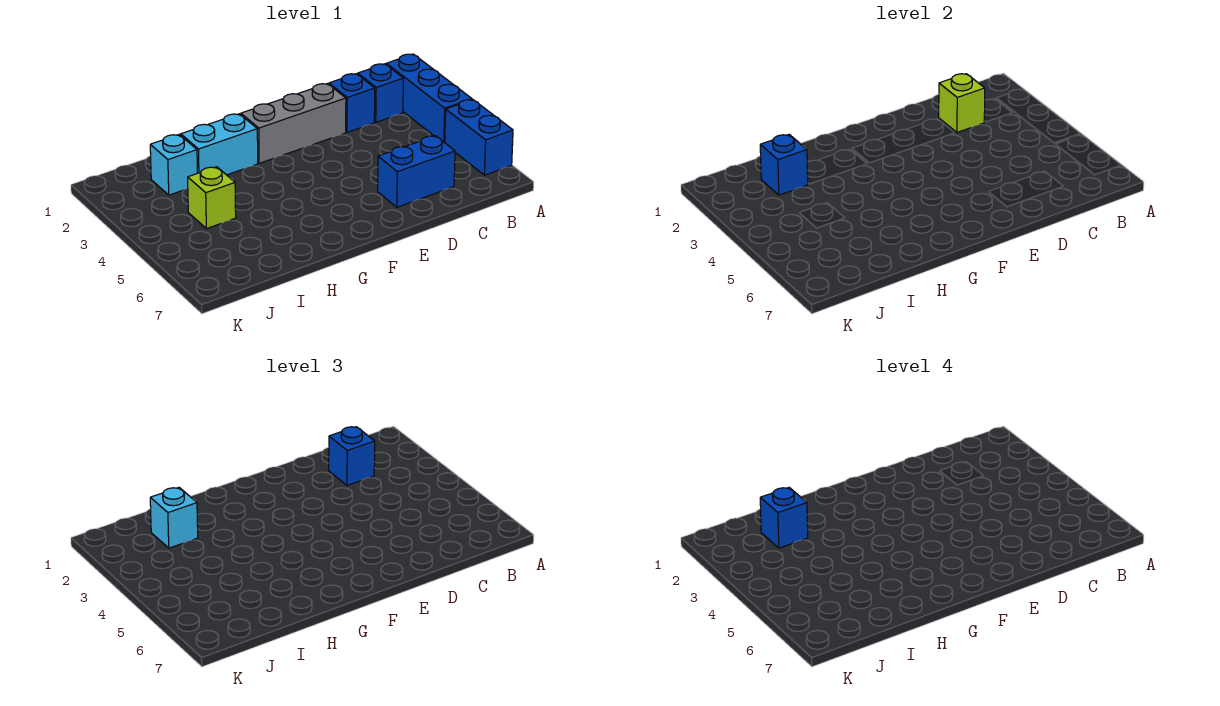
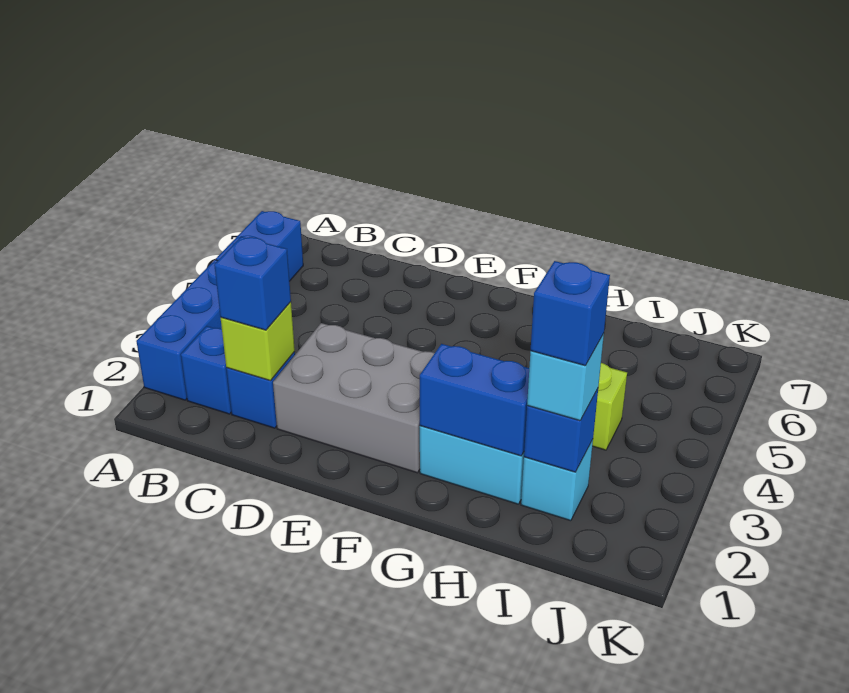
blue 1x2 brick [378,136,455,207] -> blue 1x2 brick moved to [420,344,529,456]
grey 1x3 brick [241,84,346,163] -> grey 2x3 brick [273,323,435,473]

